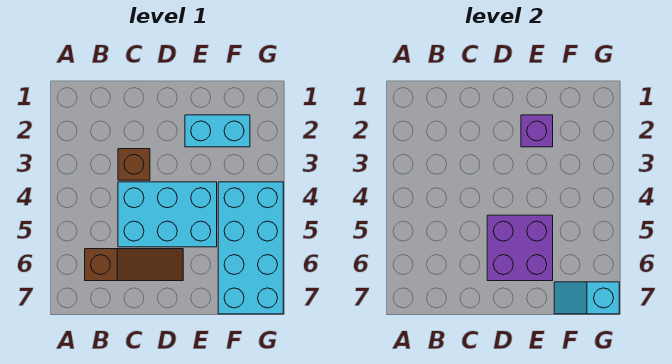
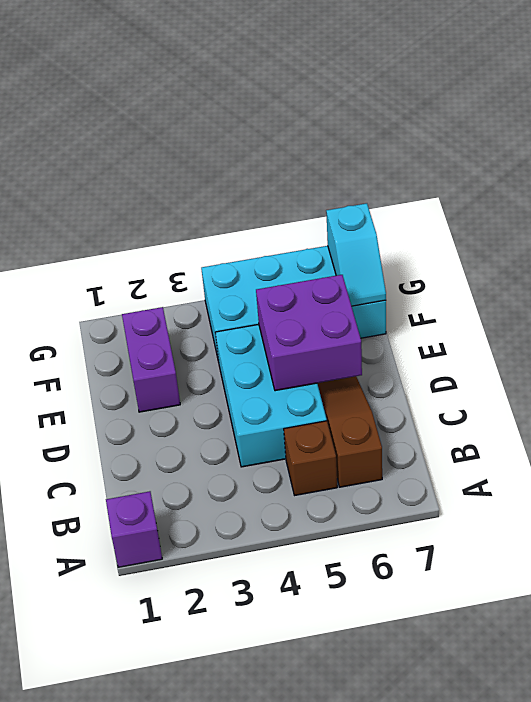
brown 1x1 brick [118,149,150,180] -> brown 1x1 brick moved to [284,421,337,495]
cyan 1x2 brick [185,115,250,147] -> purple 1x2 brick [122,307,180,412]
purple 1x1 brick [521,115,553,147] -> purple 1x1 brick moved to [106,491,162,567]

